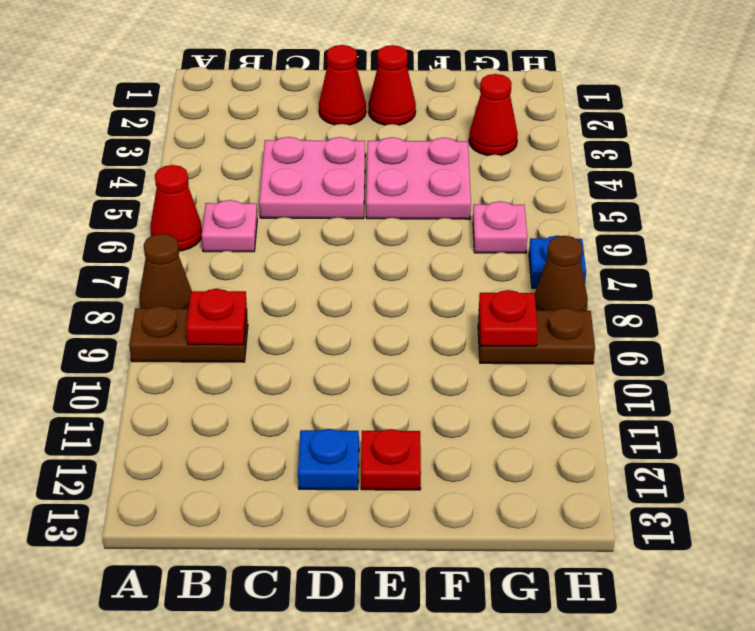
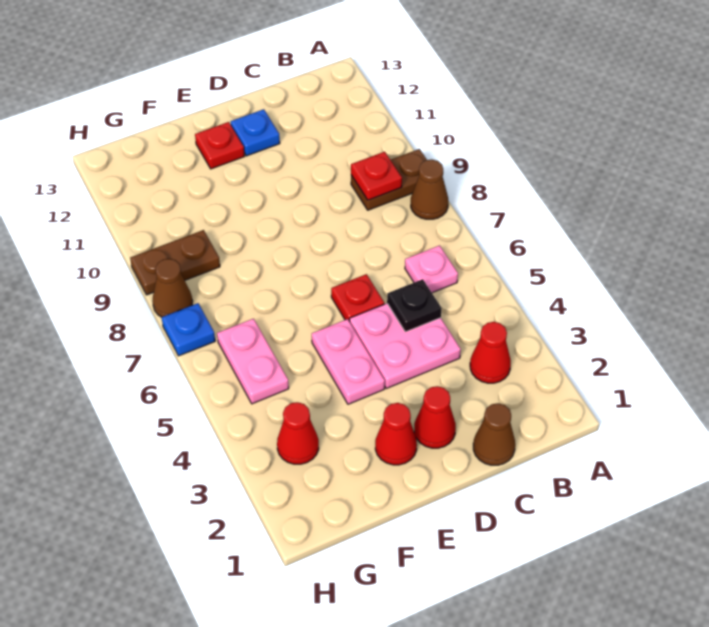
red 1x1 cone [150,165,202,251] -> red 1x1 cone moved to [470,322,511,383]
none -> brown 1x1 cone [473,403,515,465]
none -> black 1x1 plate [387,279,442,332]
pink 2x2 plate [366,137,471,219] -> pink 1x2 plate [312,319,385,404]
pink 1x1 plate [473,201,527,253] -> pink 1x2 plate [217,319,289,404]
red 1x1 plate [479,290,538,346] -> red 1x1 plate moved to [331,274,384,322]

